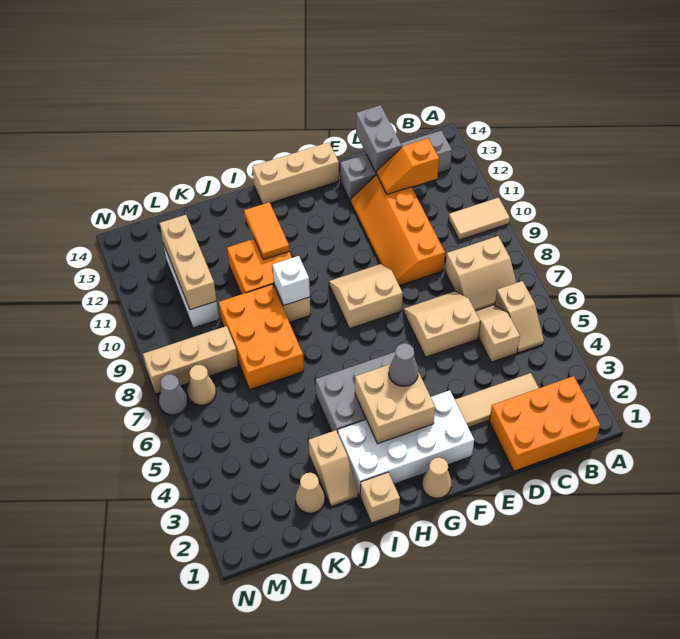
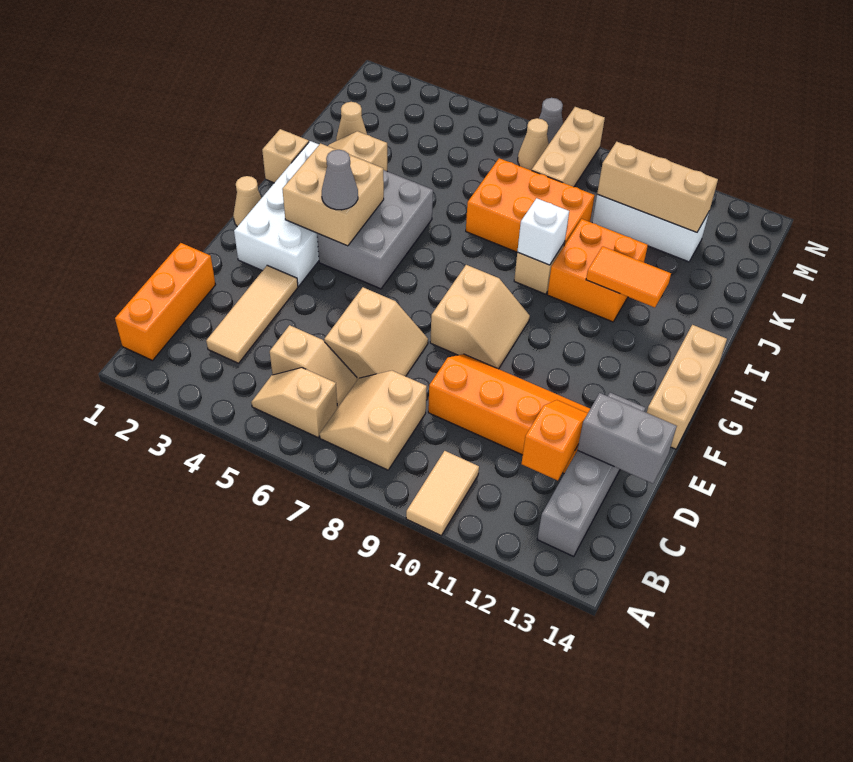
orange 2x3 brick [489,376,600,471] -> orange 1x3 brick [115,243,216,360]

